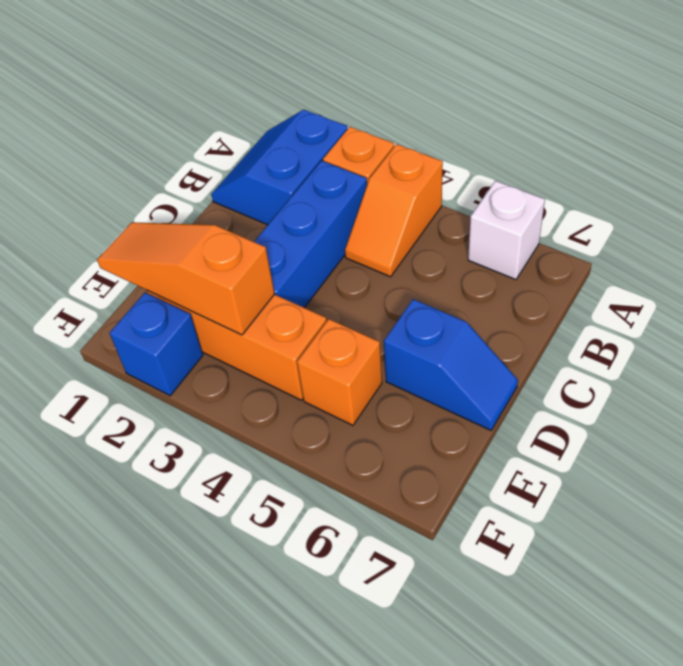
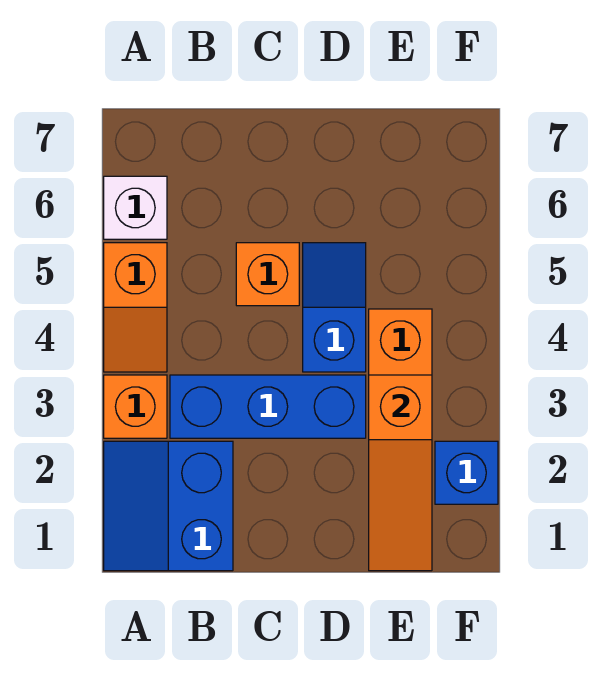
blue 2x2 slope [211,110,348,225] -> blue 2x2 slope turned to [104,441,233,571]
orange 1x2 slope [345,144,443,277] -> orange 1x2 slope turned to [104,243,167,372]
blue 1x2 slope [384,299,518,430] -> blue 1x2 slope moved to [303,243,366,372]
orange 1x1 brick [297,319,382,425] -> orange 1x1 brick moved to [236,243,299,306]

